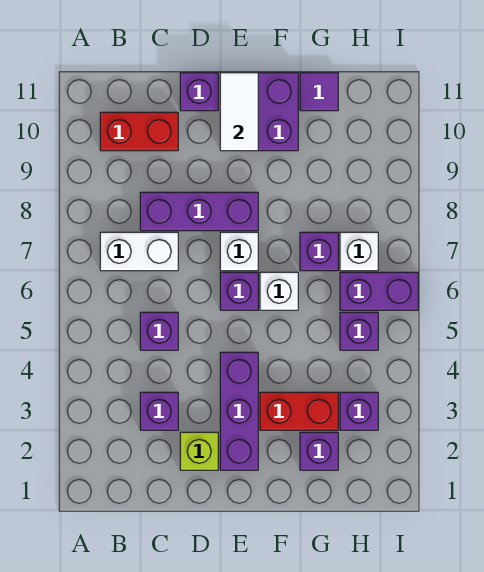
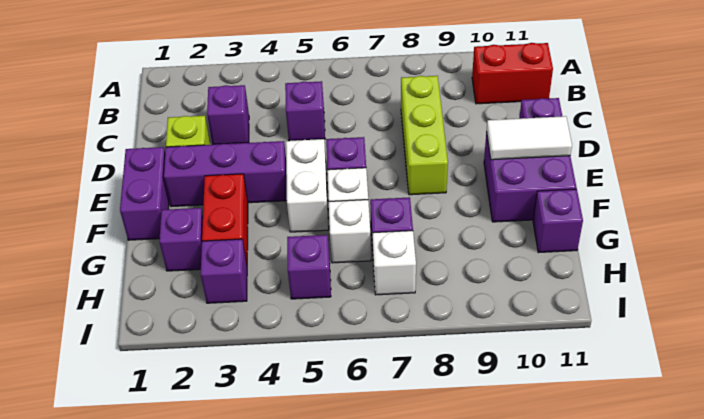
white 1x2 brick [100,232,178,271] -> white 1x2 brick moved to [286,139,329,232]
red 1x2 brick [100,112,178,151] -> red 1x2 brick turned to [472,43,553,104]
purple 1x3 brick [140,192,258,231] -> lime 1x3 brick [401,76,448,195]
white 1x1 brick [220,232,258,271] -> white 1x1 brick moved to [329,200,371,263]
purple 1x1 tile [300,73,338,111] -> purple 1x1 brick [533,189,583,253]
purple 1x2 brick [340,272,418,310] -> purple 1x2 brick moved to [120,147,169,240]

